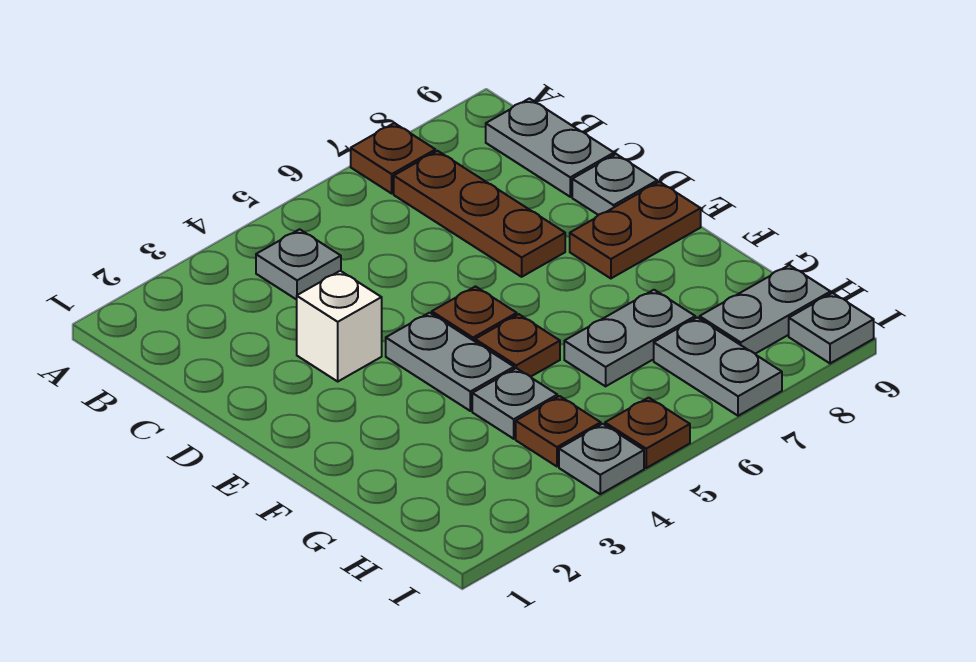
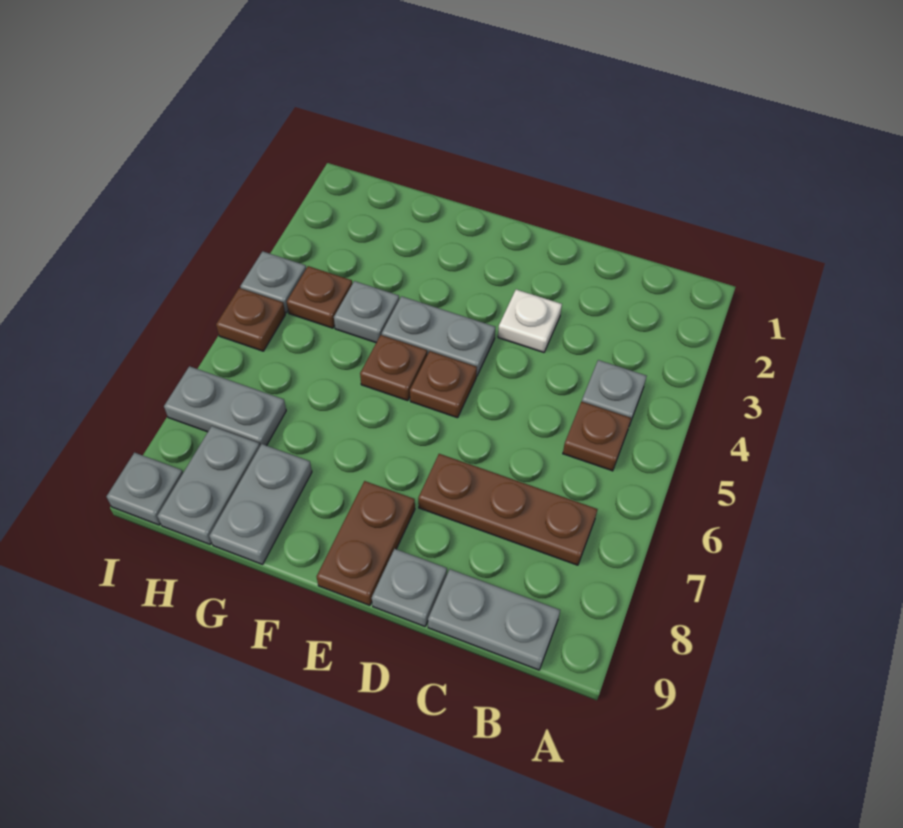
brown 1x1 plate [351,123,435,193] -> brown 1x1 plate moved to [563,401,631,471]
white 1x1 brick [297,271,382,381] -> white 1x1 plate [498,289,562,352]
grey 1x2 plate [564,290,695,386] -> grey 1x2 plate moved to [209,444,312,564]

